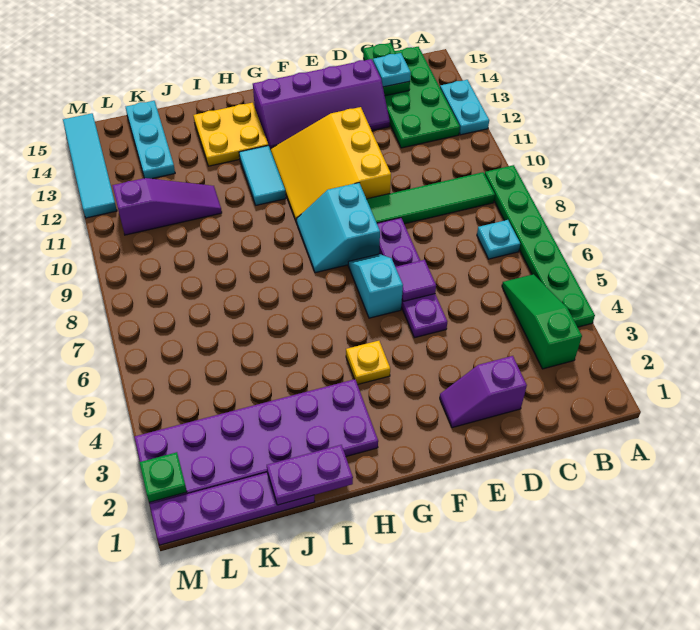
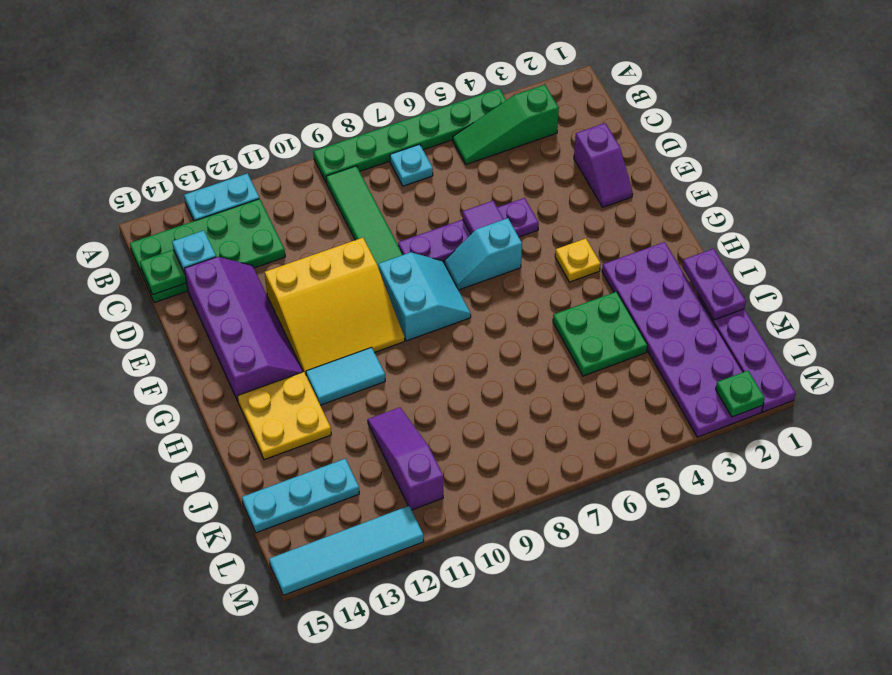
cyan 2x2 slope [297,183,380,273] -> cyan 2x2 slope turned to [379,252,471,341]
none -> green 2x2 plate [553,292,648,376]

